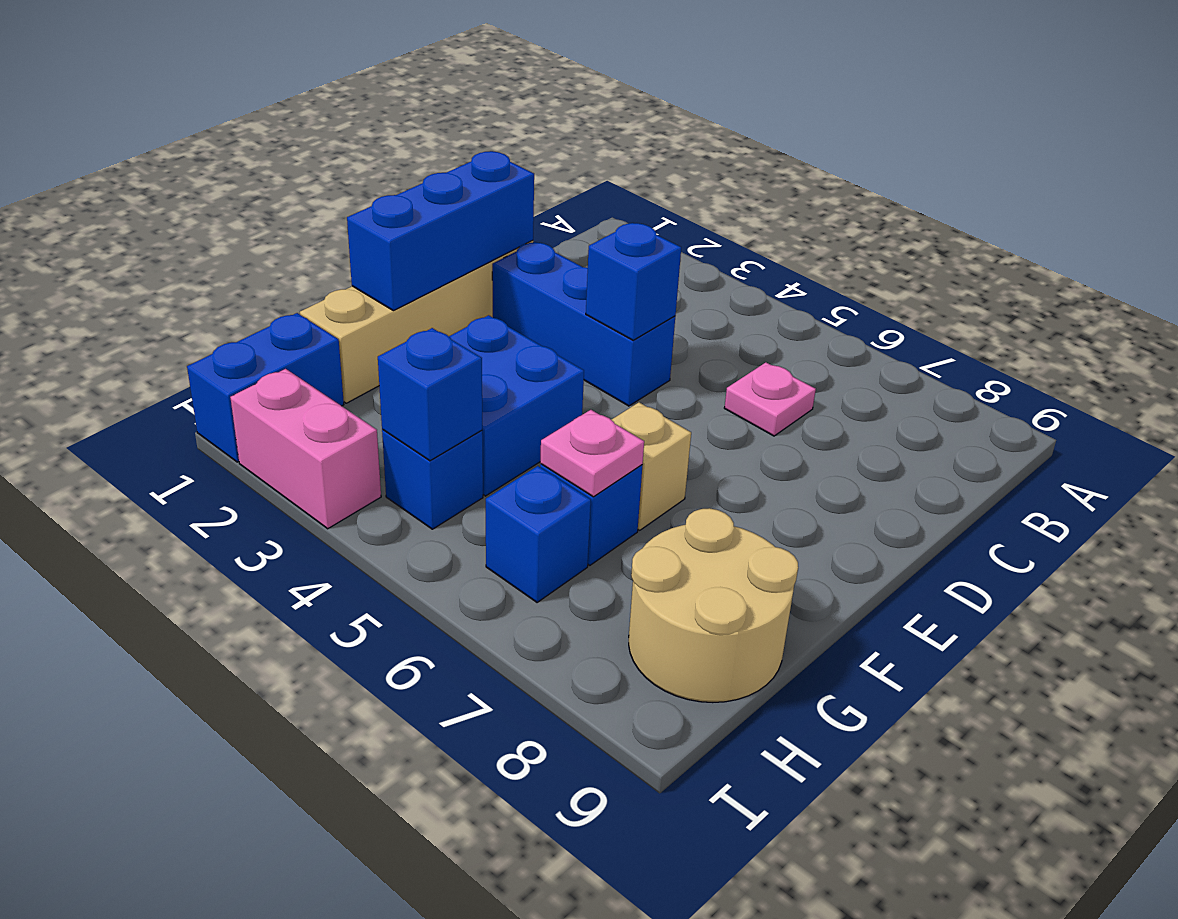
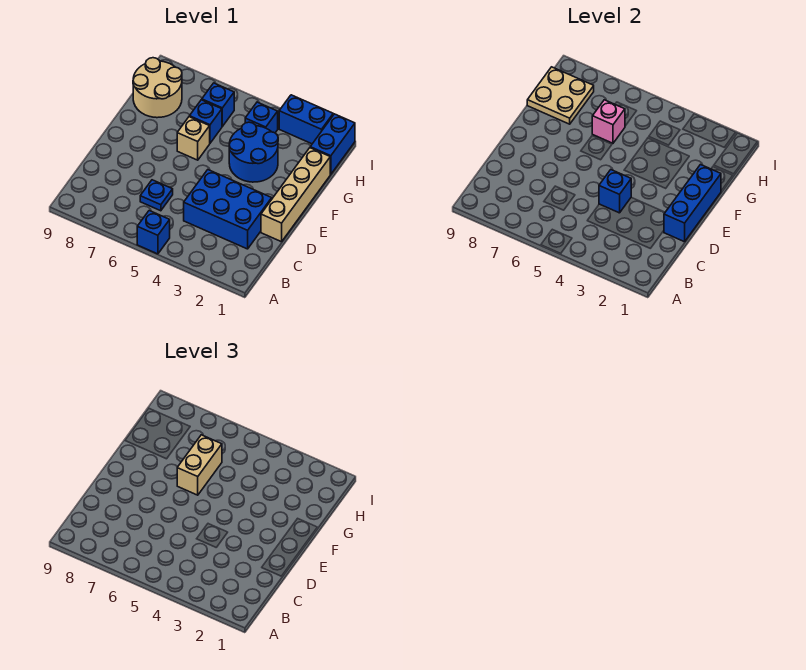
pink 1x1 plate [724,362,816,436] -> blue 1x1 plate [140,180,173,211]
blue 1x3 brick [492,242,675,406] -> blue 2x3 brick [184,170,272,249]
blue 2x2 brick [449,315,584,496] -> blue 2x2 round brick [229,122,278,182]
none -> tan 1x2 brick [177,435,222,495]
pink 1x1 plate [540,410,644,497] -> pink 1x1 brick [592,100,625,143]
none -> tan 2x2 plate [527,67,594,124]
blue 1x1 brick [378,328,482,461] -> blue 1x1 brick moved to [137,211,170,254]
pink 1x2 brick [230,369,381,529] -> blue 1x2 brick [279,95,333,144]

